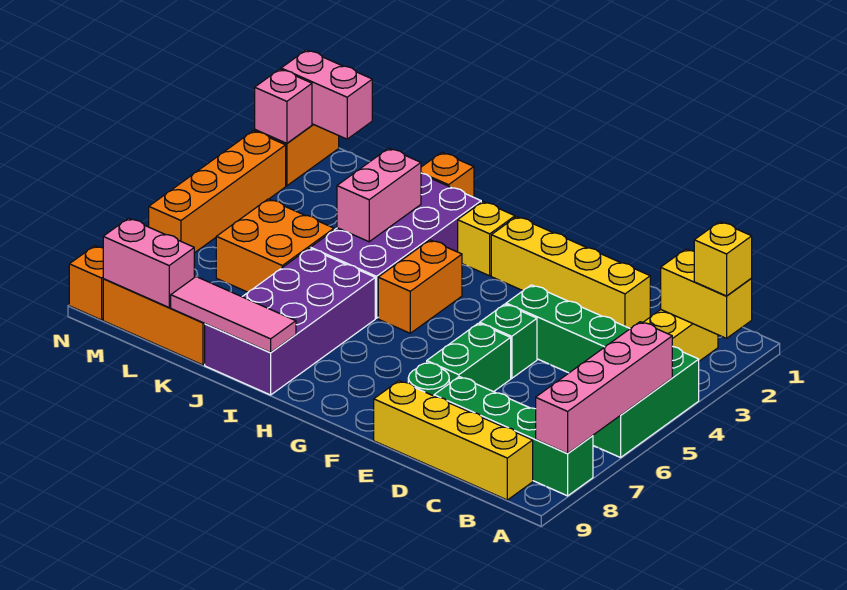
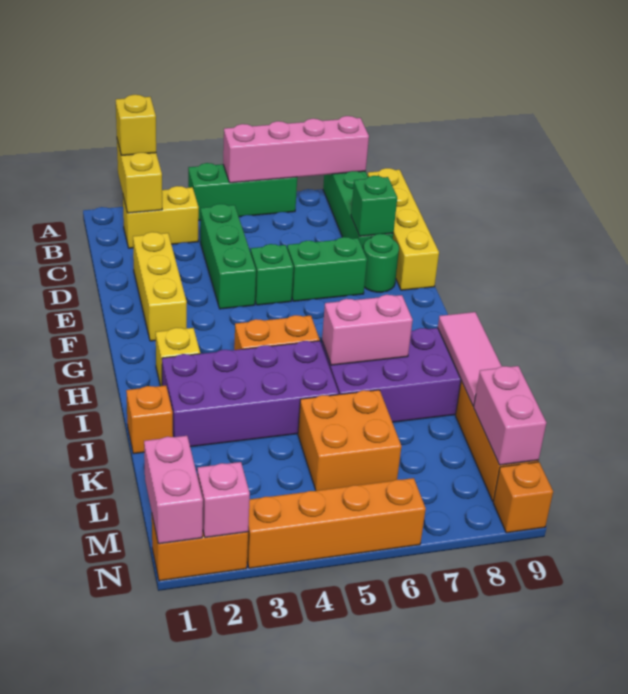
yellow 1x4 brick [491,217,650,328] -> yellow 1x3 brick [133,232,187,341]
none -> green 1x1 brick [351,176,397,236]
pink 1x2 brick [337,148,421,242] -> pink 1x2 brick moved to [322,295,413,365]

